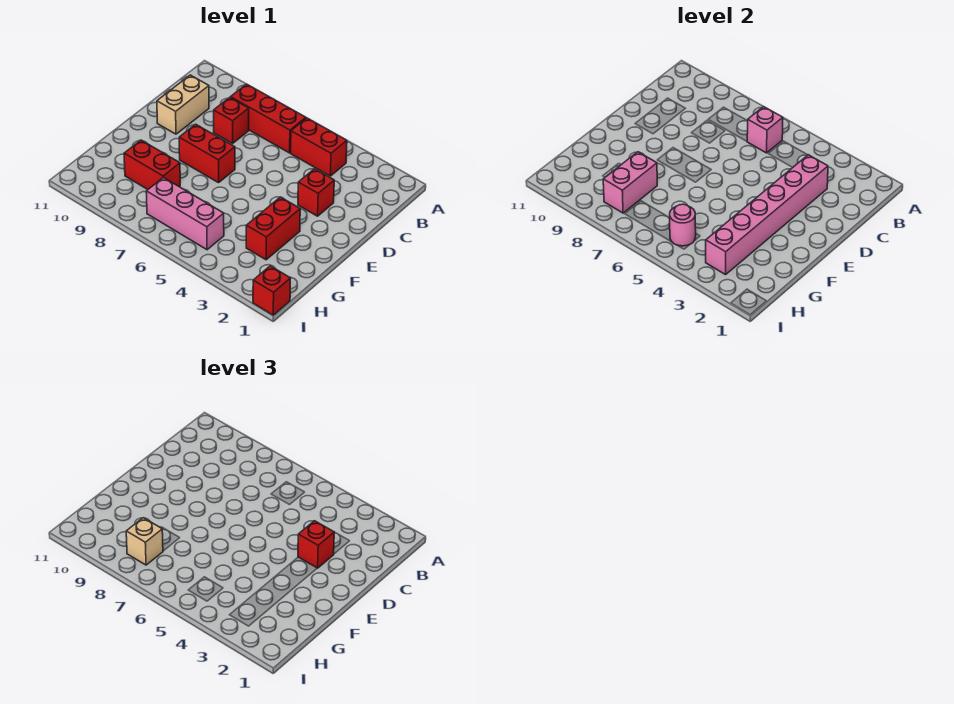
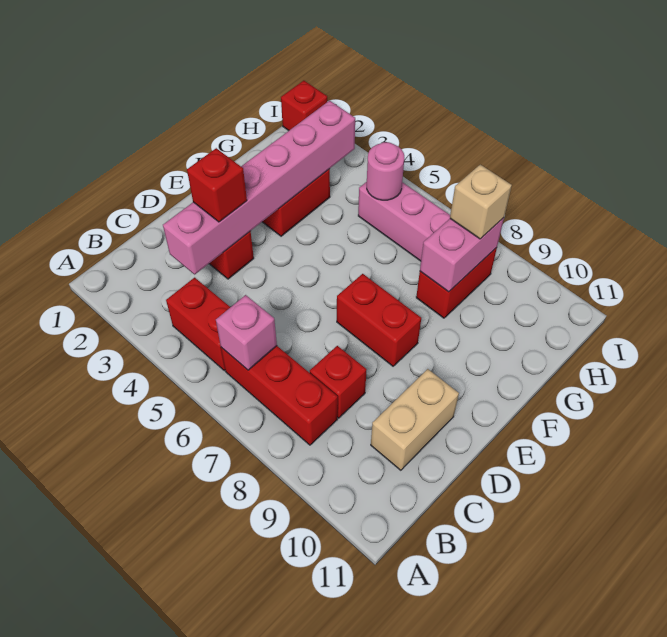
red 1x2 brick [124,140,180,189] -> red 1x2 brick turned to [416,248,497,318]

